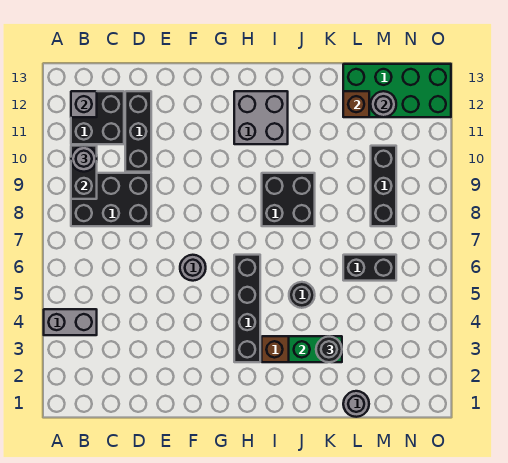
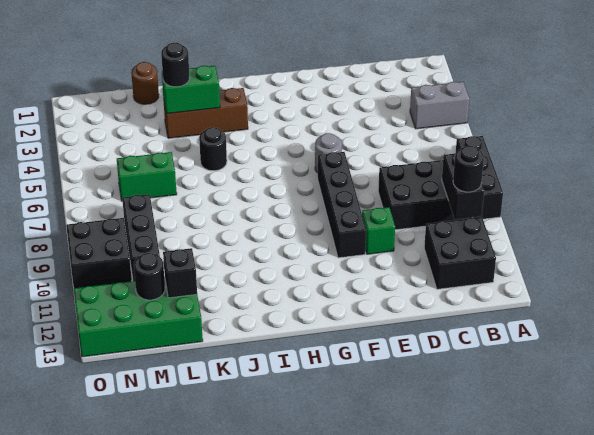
grey 1x1 round brick [71,146,97,172] -> black 1x1 round brick [453,146,484,192]
grey 1x1 brick [71,91,97,117] -> none
black 1x3 brick [125,91,151,172] -> black 1x3 brick moved to [456,136,503,219]
none -> green 1x1 brick [362,207,395,254]
black 1x4 brick [234,255,260,362] -> black 1x4 brick moved to [318,152,366,258]
grey 2x2 brick [234,91,288,144] -> none
black 2x2 brick [262,173,315,226] -> black 2x2 brick moved to [66,218,132,288]
grey 1x1 round brick [343,391,369,417] -> brown 1x1 round brick [131,62,159,104]
black 1x2 brick [343,255,396,281] -> green 1x2 brick [117,152,177,201]
brown 1x1 brick [343,91,369,117] -> black 1x1 brick [163,248,197,298]
grey 1x1 round brick [371,91,396,117] -> black 1x1 round brick [134,253,165,300]

